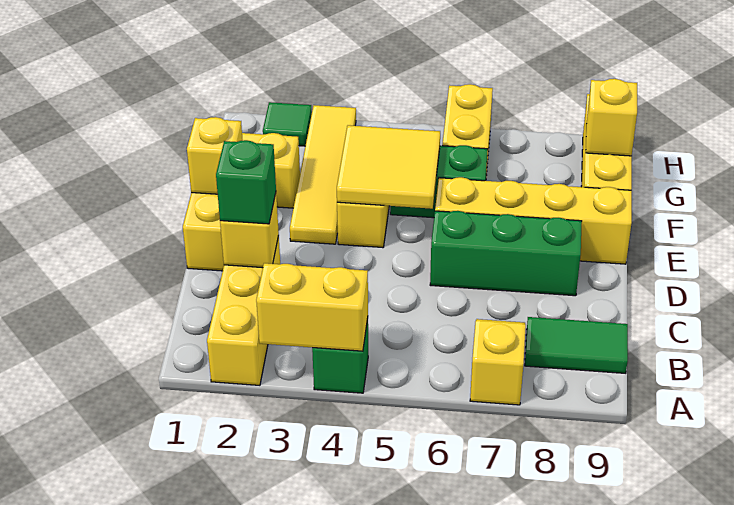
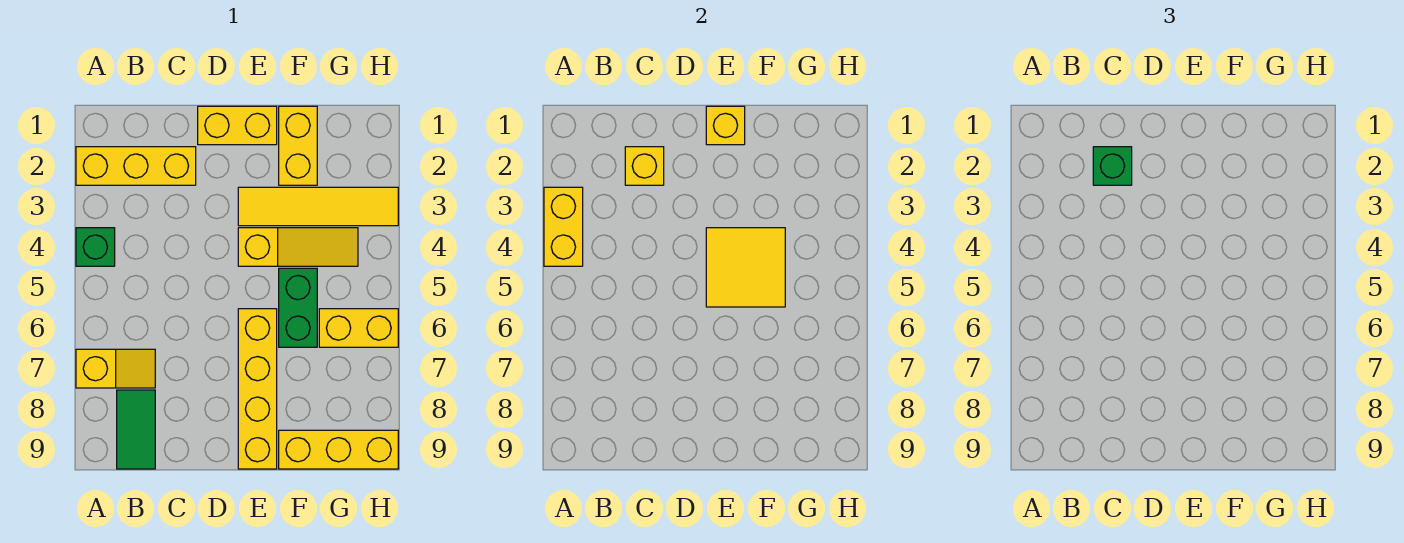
green 1x3 brick [430,211,582,296] -> none
yellow 1x1 brick [586,79,637,156] -> none
green 1x1 tile [263,102,312,146] -> none

